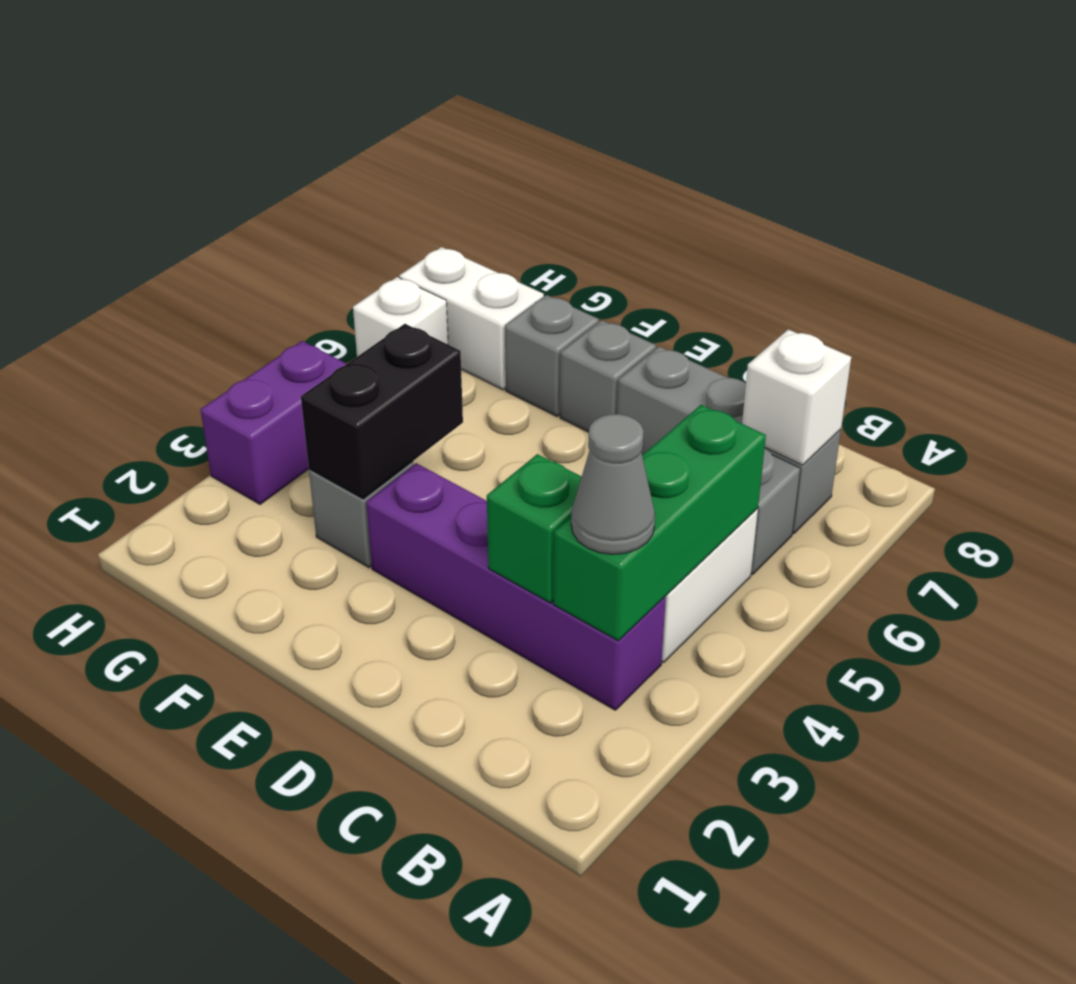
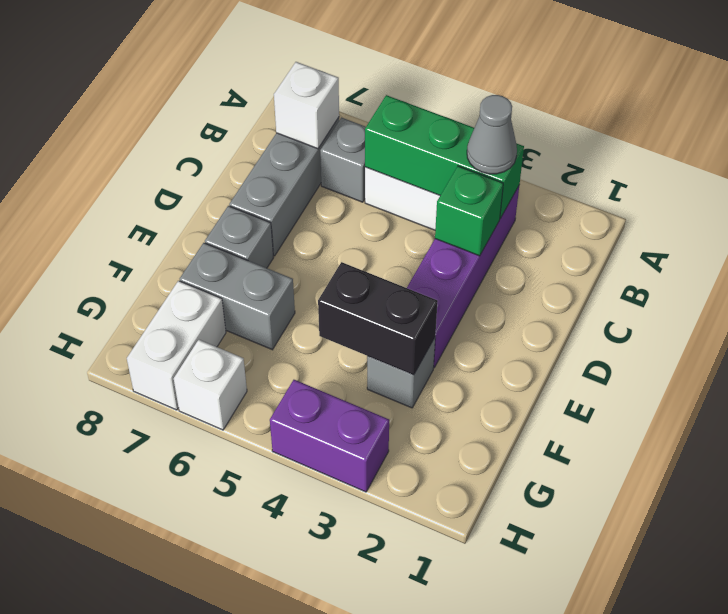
grey 1x1 brick [505,295,599,416] -> grey 1x2 brick [180,243,295,350]

